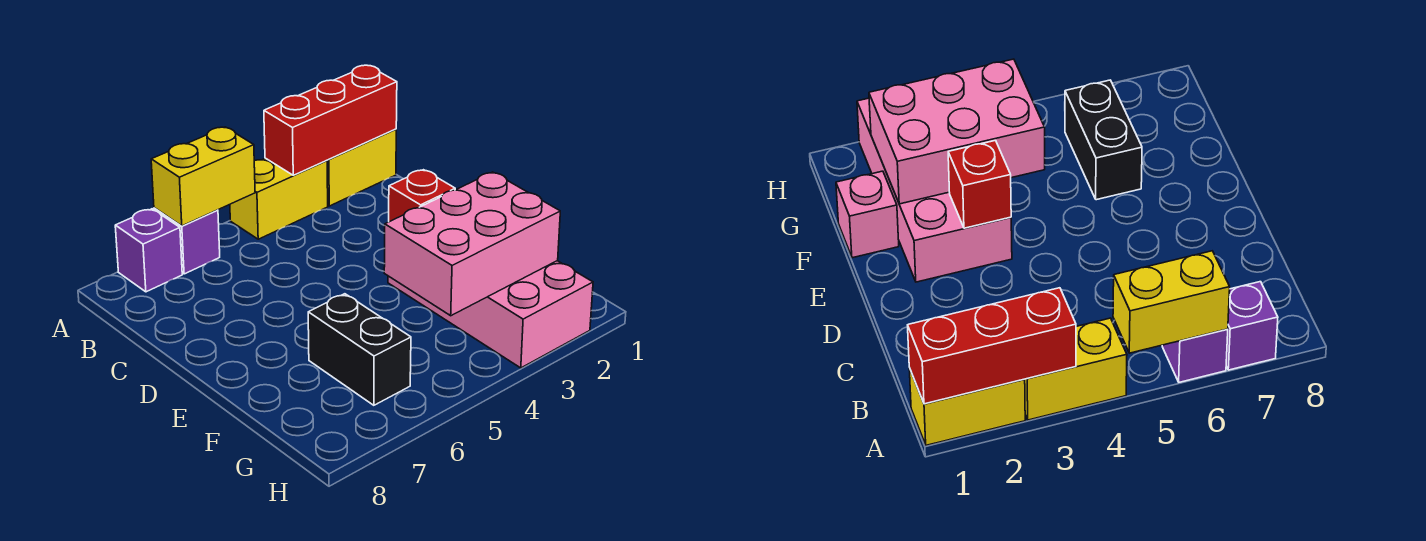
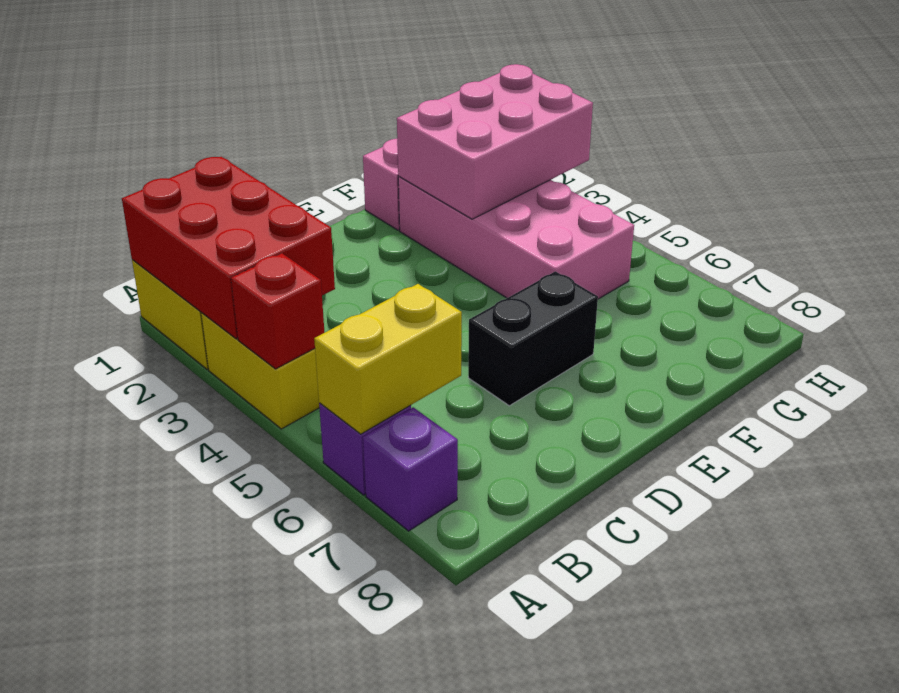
red 1x3 brick [264,65,397,175] -> red 2x3 brick [122,157,335,339]
yellow 1x2 brick [151,127,255,226] -> yellow 1x2 brick turned to [314,284,462,434]
pink 2x4 brick [388,261,593,368] -> pink 2x4 brick turned to [398,177,634,299]
red 1x1 brick [389,170,455,222] -> red 1x1 brick moved to [231,253,324,369]
pink 2x3 brick [384,172,560,316] -> pink 2x3 brick turned to [397,64,593,219]
black 1x2 brick [308,294,411,405] -> black 1x2 brick moved to [468,271,598,406]

